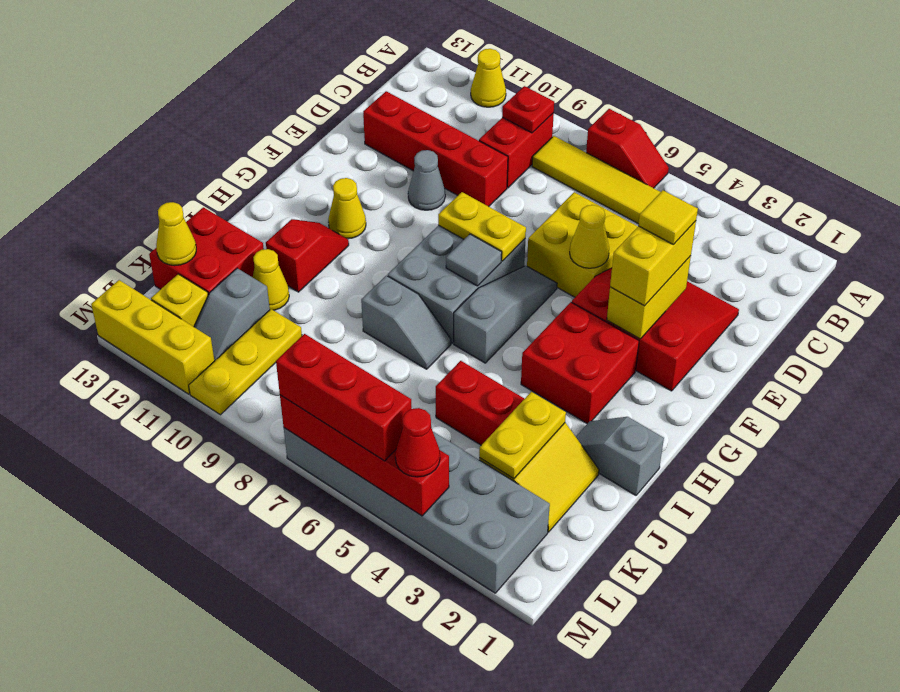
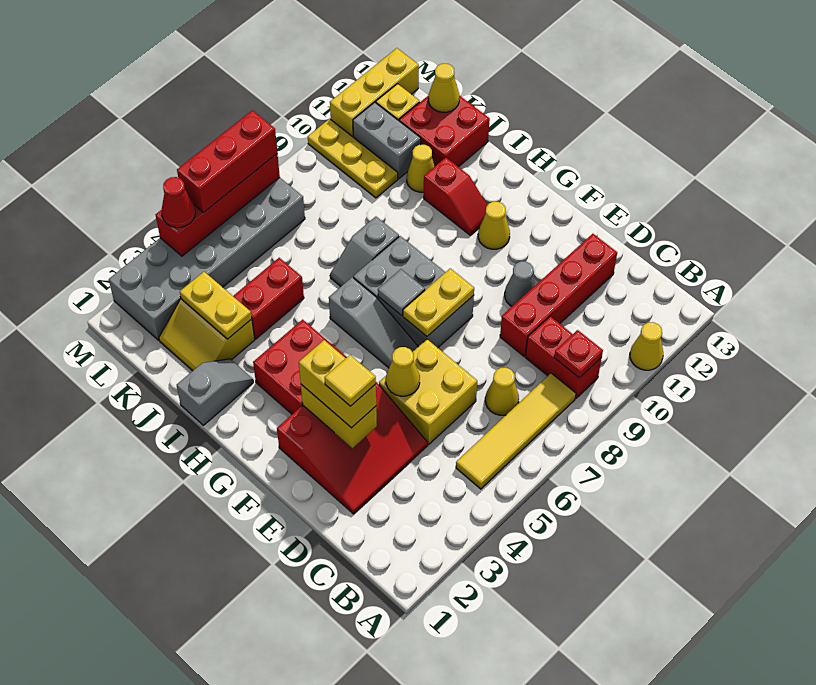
red 1x2 slope [586,109,669,188] -> none
none -> yellow 1x1 cone [485,368,519,415]
grey 1x2 slope [194,268,270,361] -> grey 1x2 brick [353,102,421,179]

